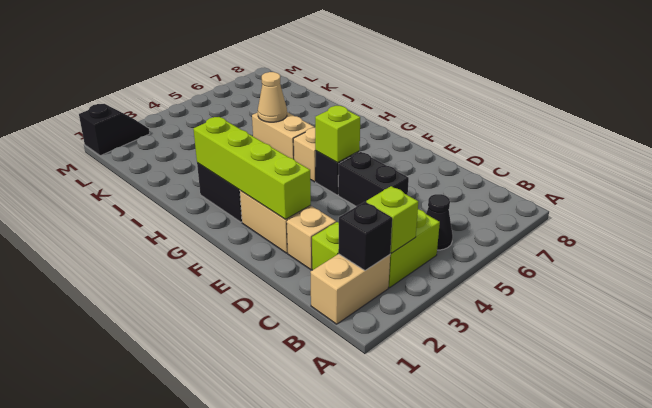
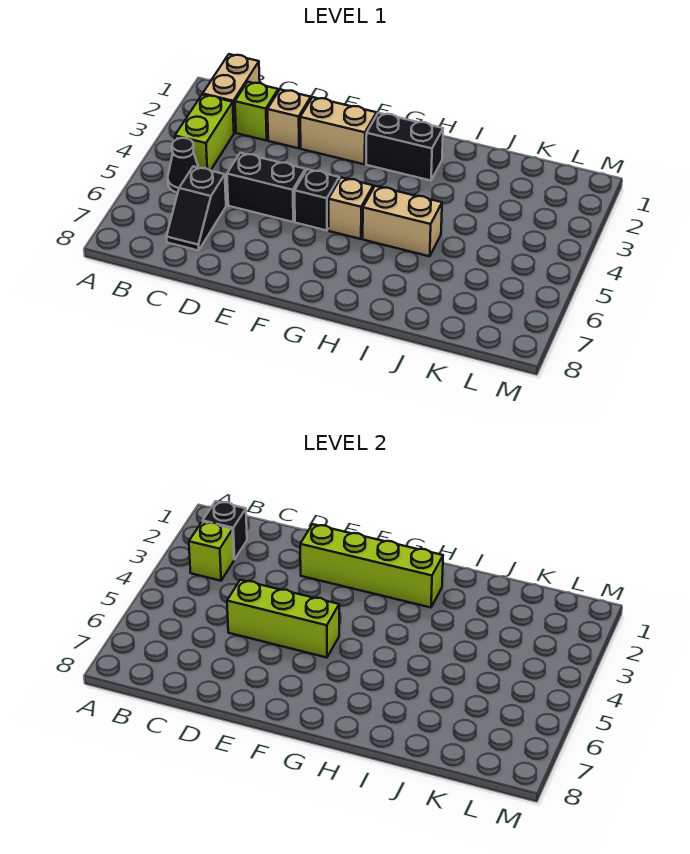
lime 1x1 brick [315,106,360,163] -> lime 1x3 brick [227,580,339,658]
tan 1x1 cone [258,72,287,122] -> none
black 1x2 slope [79,104,150,156] -> black 1x2 slope moved to [167,166,226,251]

